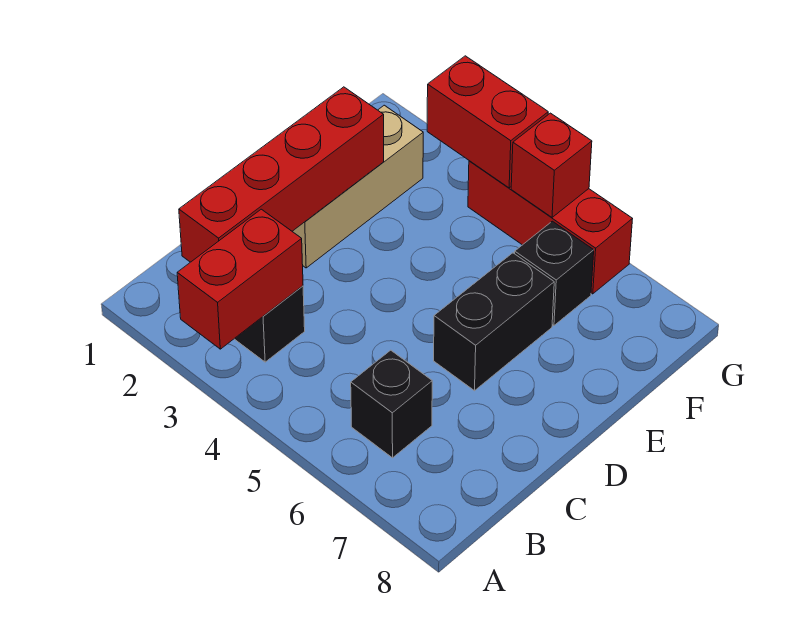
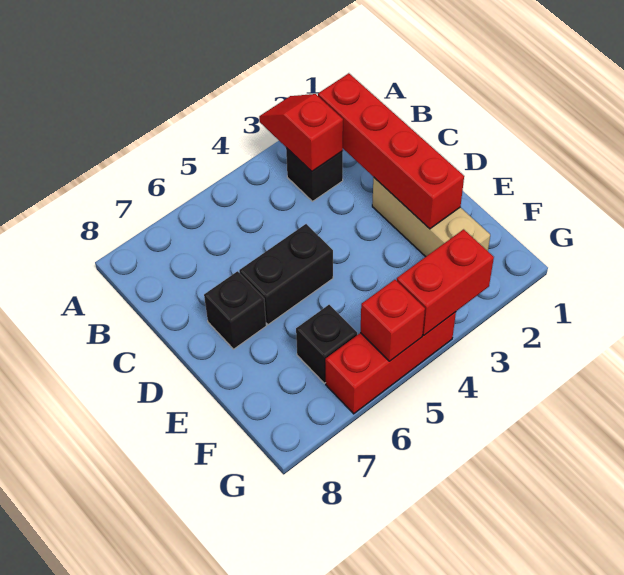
red 1x2 brick [177,209,303,349] -> red 1x2 slope [259,94,343,171]
black 1x1 brick [351,350,432,458] -> black 1x1 brick moved to [204,271,266,349]
black 1x2 brick [434,253,554,391] -> black 1x2 brick turned to [239,224,333,325]

